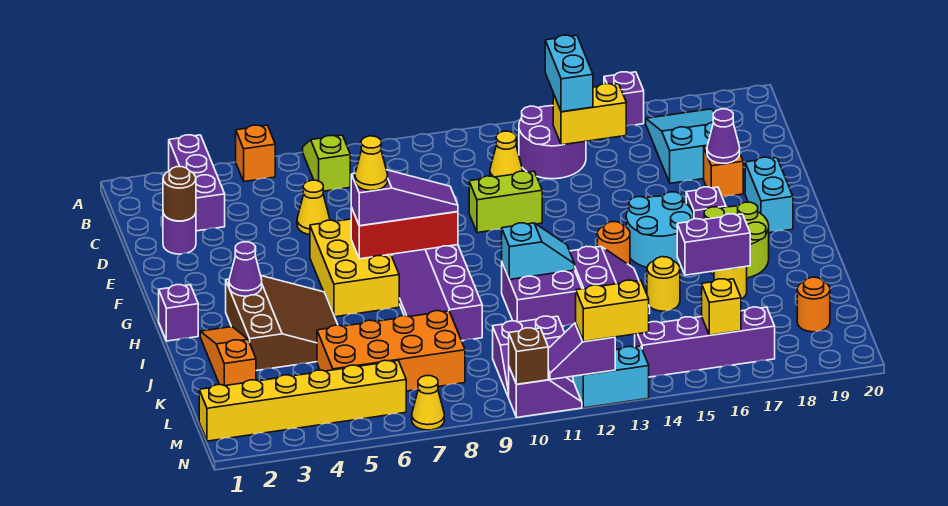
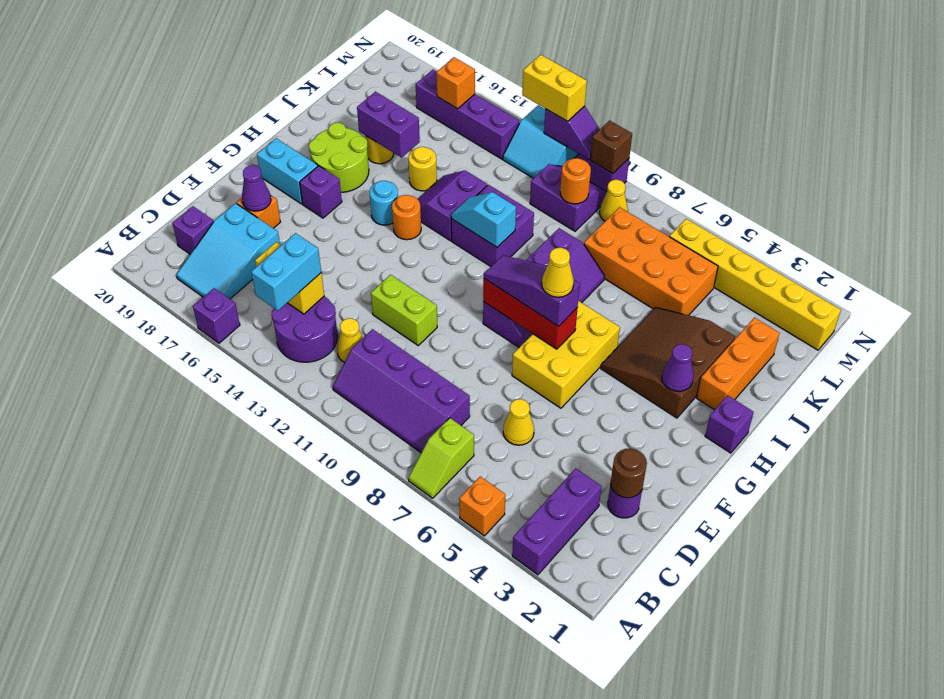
none -> purple 2x4 slope [333,329,470,453]
none -> purple 1x1 brick [172,206,214,254]
cyan 1x2 brick [745,157,793,233] -> cyan 1x2 brick turned to [257,138,318,204]
cyan 2x2 round brick [626,192,693,267] -> cyan 1x1 round brick [370,181,398,225]
orange 1x3 slope [200,327,256,386] -> orange 1x3 brick [697,318,780,410]
orange 1x1 round brick [797,277,830,332] -> orange 1x1 round brick moved to [560,158,591,204]
yellow 1x1 brick [702,279,741,335] -> orange 1x1 brick [436,57,475,109]
yellow 1x1 cone [412,376,444,430] -> yellow 1x1 cone moved to [600,180,628,221]

